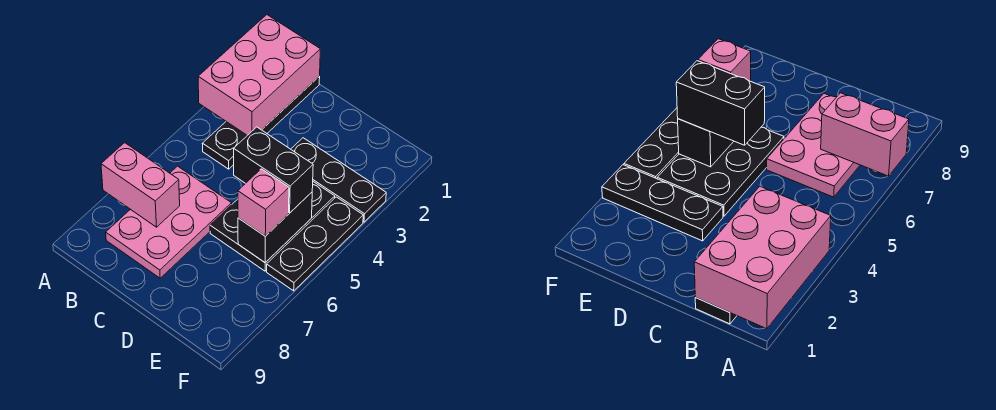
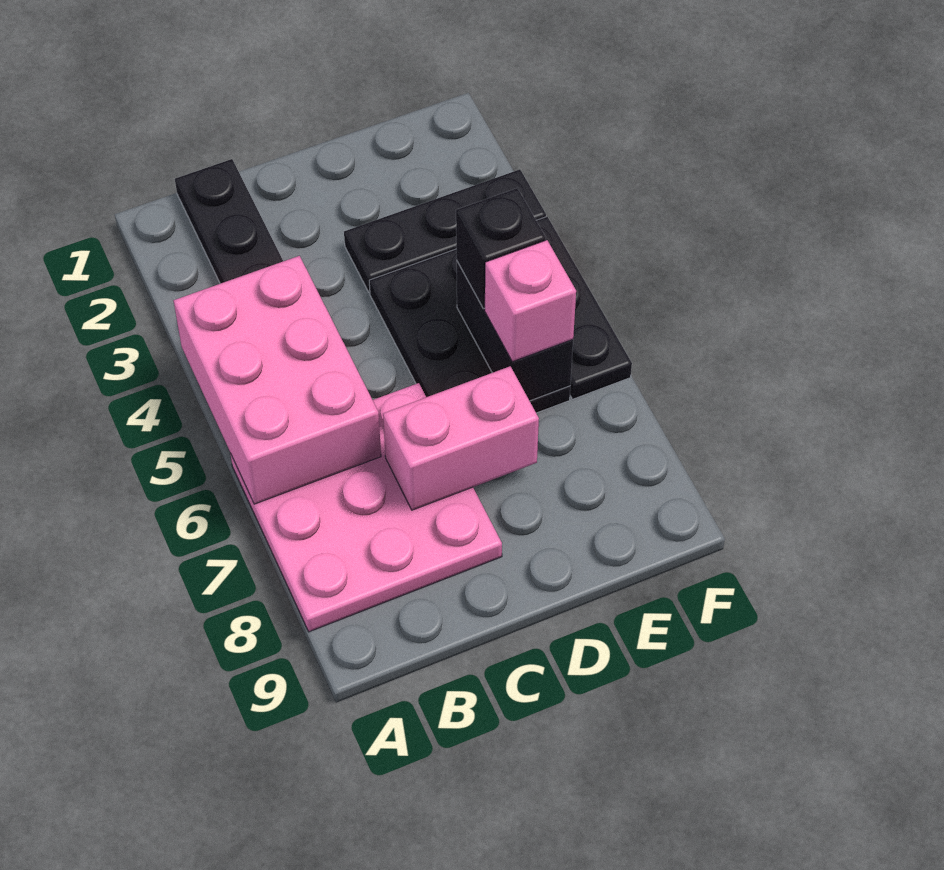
pink 2x3 brick [198,15,320,135] -> pink 2x3 brick moved to [173,256,381,504]
pink 1x2 brick [101,143,180,227] -> pink 1x2 brick moved to [383,366,539,510]
pink 2x3 plate [106,166,232,278] -> pink 3x3 plate [230,383,502,632]
black 1x2 brick [234,127,313,213] -> black 1x1 brick [456,188,546,309]

